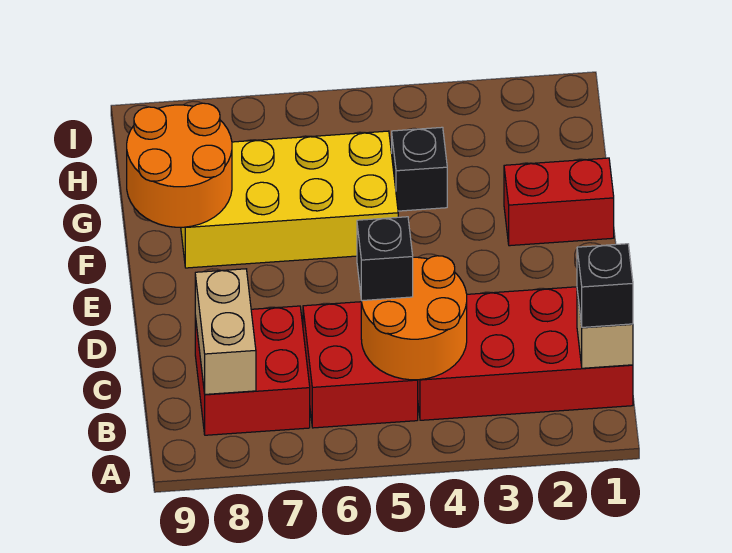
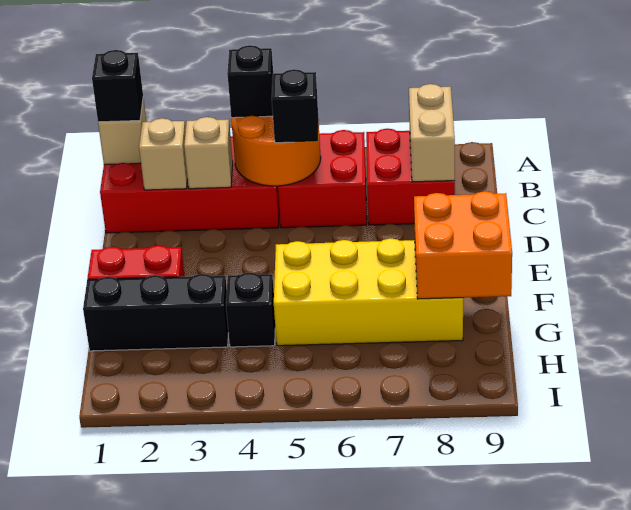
none -> black 1x1 brick [227,45,273,118]
none -> tan 1x1 brick [139,118,188,190]
none -> tan 1x1 brick [184,117,233,189]
orange 2x2 round brick [127,103,232,227] -> orange 2x2 brick [414,191,512,299]
none -> black 1x3 brick [83,274,229,351]

